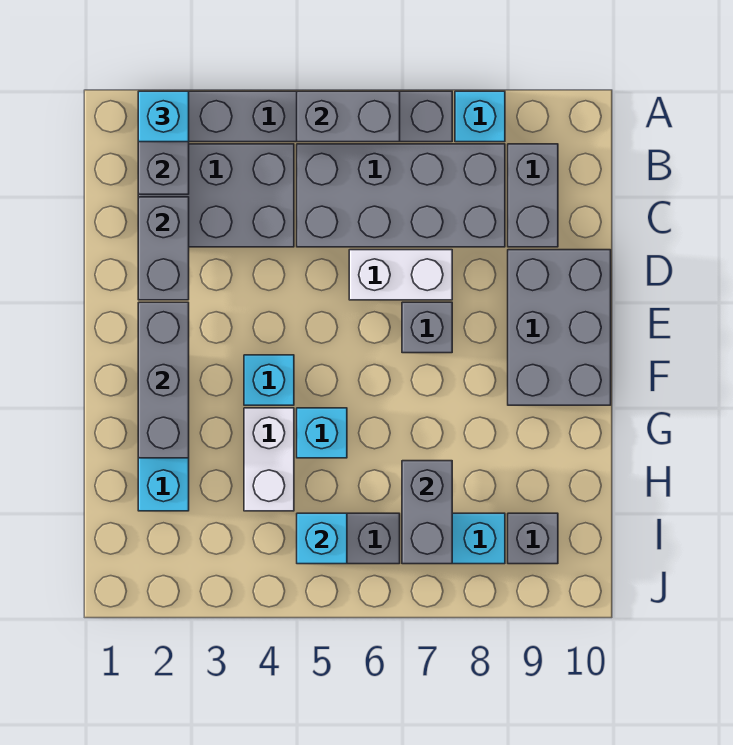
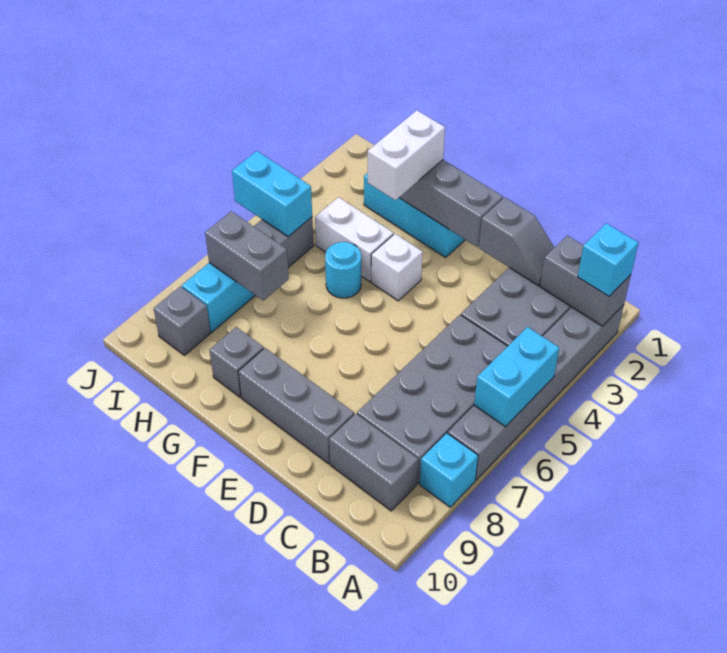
grey 1x2 brick [297,91,400,142] -> cyan 1x2 brick [474,327,559,427]
grey 1x2 brick [138,197,189,300] -> grey 1x2 slope [479,197,554,286]
white 1x2 brick [349,250,452,300] -> white 1x2 brick moved to [368,110,445,200]
grey 2x3 brick [508,250,611,405] -> grey 1x3 brick [238,348,354,464]
grey 1x1 brick [402,302,452,353] -> grey 1x1 brick moved to [209,327,264,397]
cyan 1x1 brick [244,355,294,405] -> white 1x1 brick [371,234,423,301]
cyan 1x1 brick [297,408,347,458] -> cyan 1x1 round brick [325,242,361,298]
cyan 1x1 brick [297,513,347,564] -> cyan 1x2 brick [232,151,312,237]

